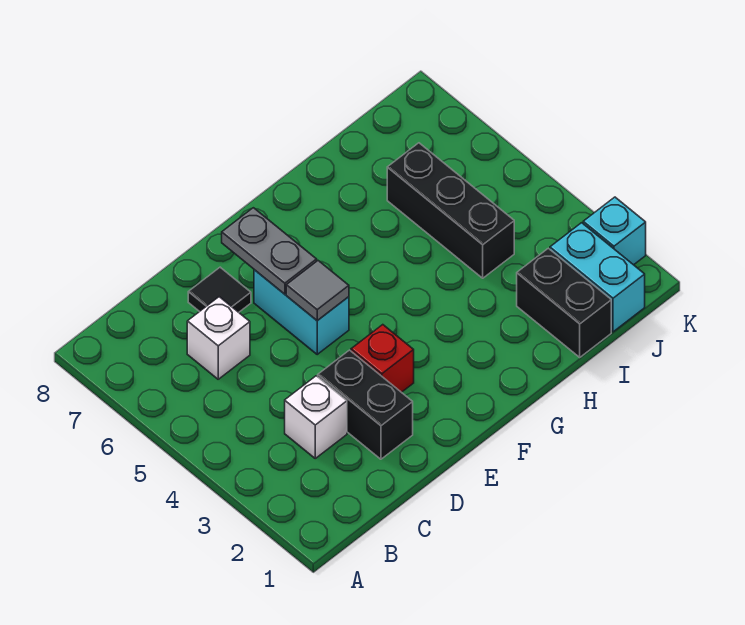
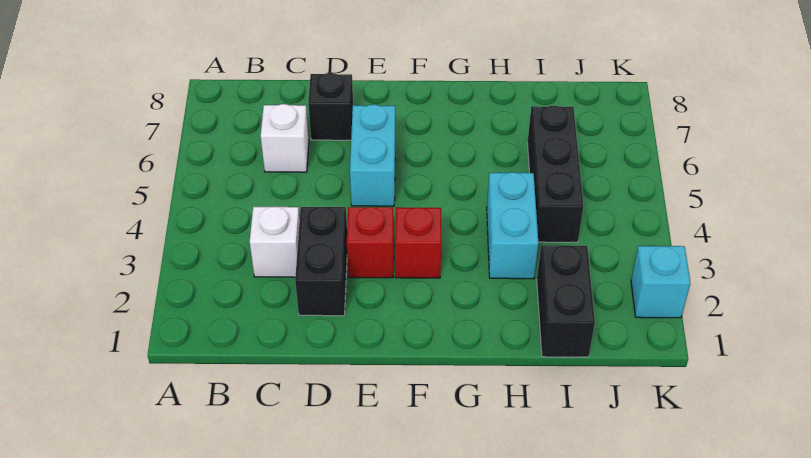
black 1x1 tile [188,267,251,312] -> black 1x1 brick [308,73,353,140]
grey 1x1 tile [286,261,349,321] -> none
grey 1x2 plate [222,208,317,294] -> none
none -> red 1x1 brick [395,207,441,278]
cyan 1x2 brick [550,223,645,332] -> cyan 1x2 brick moved to [487,172,538,279]

